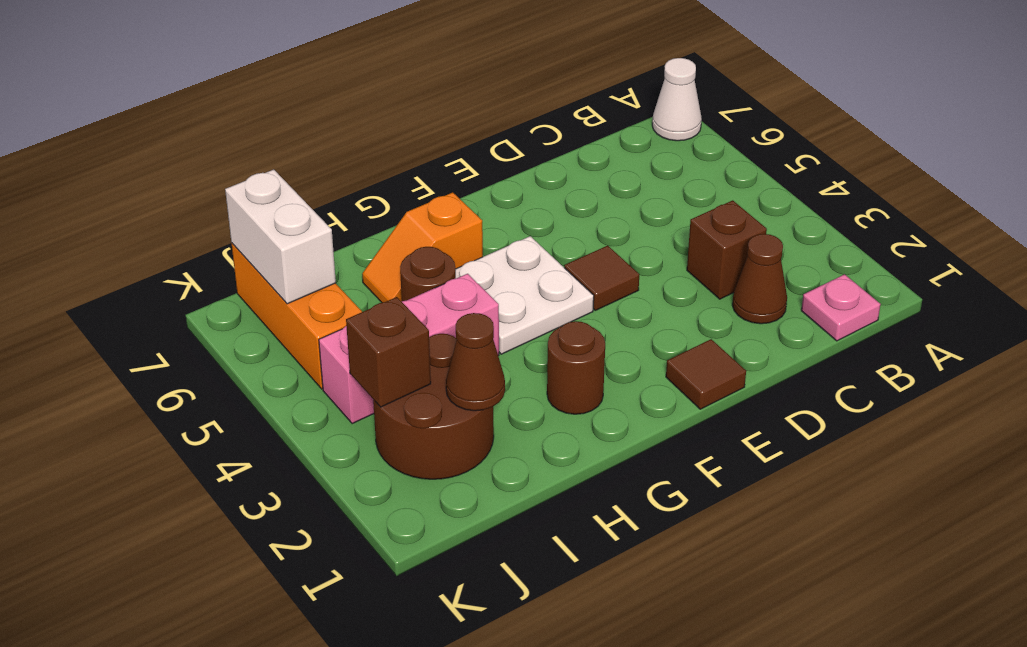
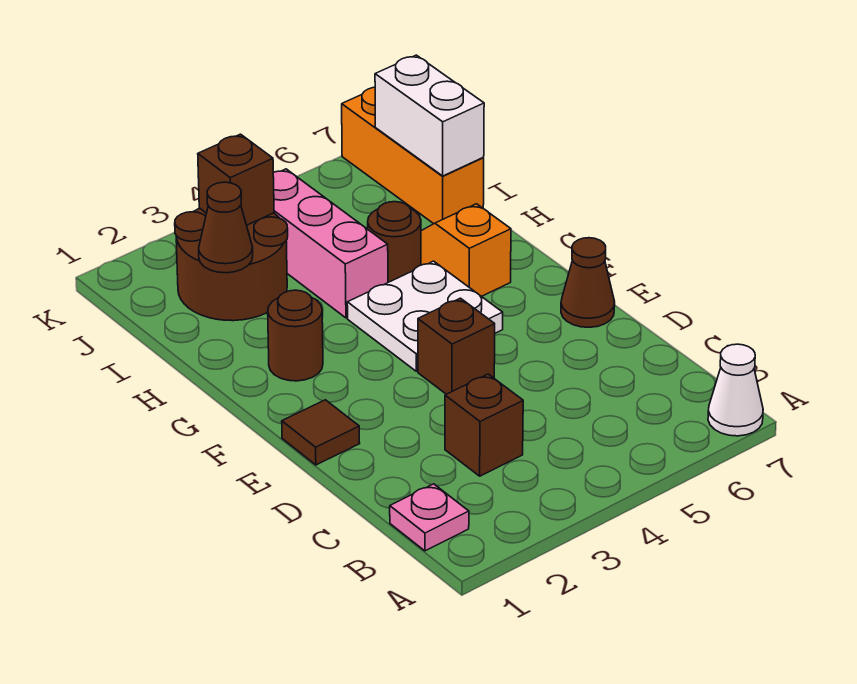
brown 1x1 cone [732,234,787,324] -> brown 1x1 cone moved to [561,238,615,327]
brown 1x1 tile [564,246,639,310] -> brown 1x1 brick [418,298,495,394]
orange 1x3 brick [231,243,362,389] -> orange 1x3 brick turned to [342,87,484,224]
white 1x2 brick [225,170,336,304] -> white 1x2 brick turned to [375,55,484,176]

